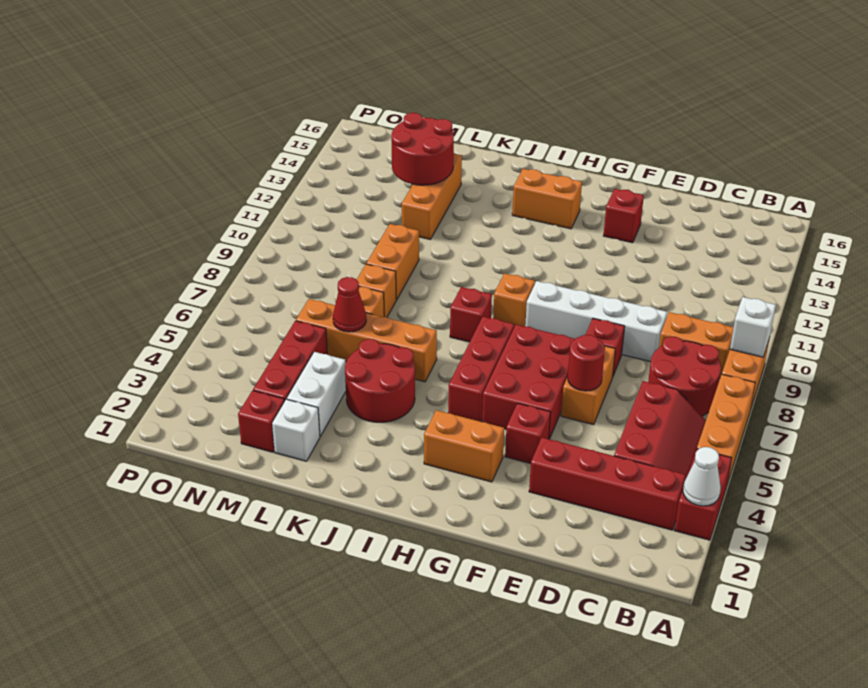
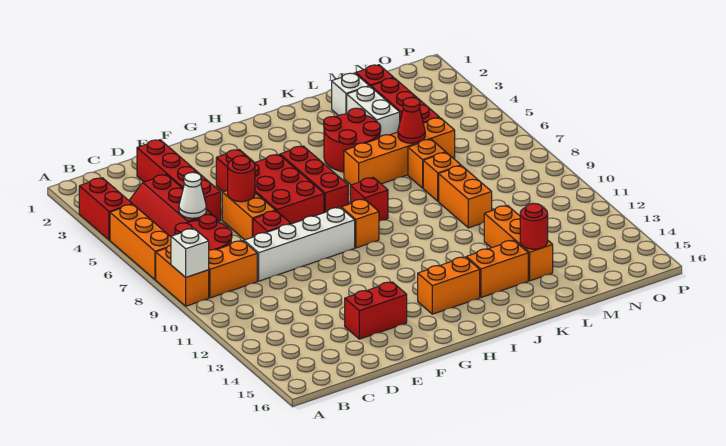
white 1x1 cone [683,447,721,506] -> white 1x1 cone moved to [179,172,206,218]
red 1x4 brick [529,438,686,530] -> red 1x4 brick turned to [137,140,221,222]
red 1x1 brick [603,189,644,243] -> red 1x2 brick [345,282,407,339]
orange 1x2 brick [424,410,504,482] -> orange 1x2 brick moved to [466,240,528,297]
red 2x2 round brick [391,113,454,185] -> red 1x1 round brick [520,203,548,249]

